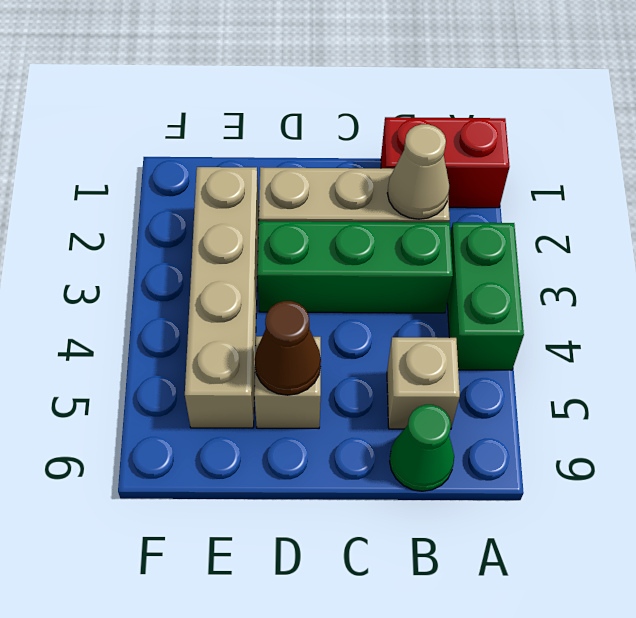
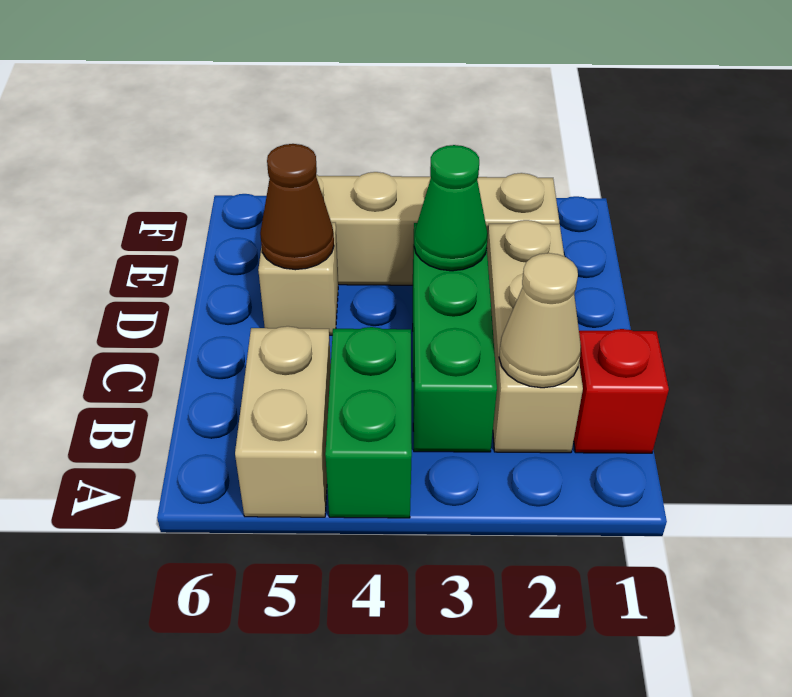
red 1x2 brick [381,117,510,208] -> red 1x1 brick [574,329,669,453]
green 1x2 brick [447,223,524,370] -> green 1x2 brick turned to [325,327,412,518]
tan 1x1 brick [387,337,460,429] -> tan 1x2 brick [235,326,331,517]
green 1x1 cone [390,405,454,491] -> green 1x1 cone moved to [414,145,488,271]

